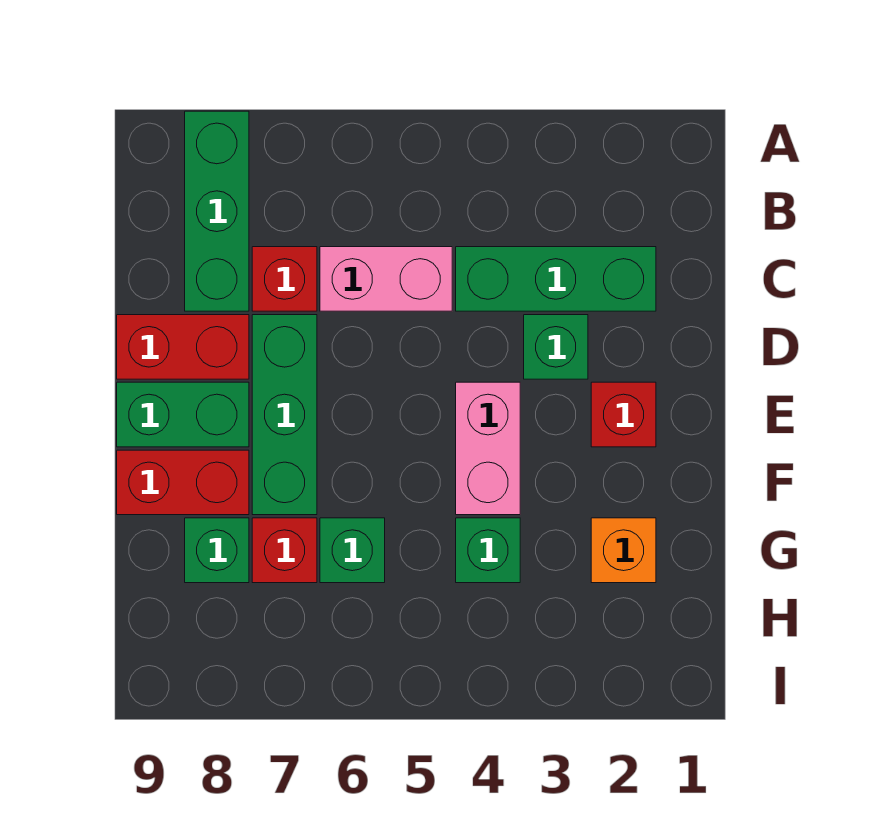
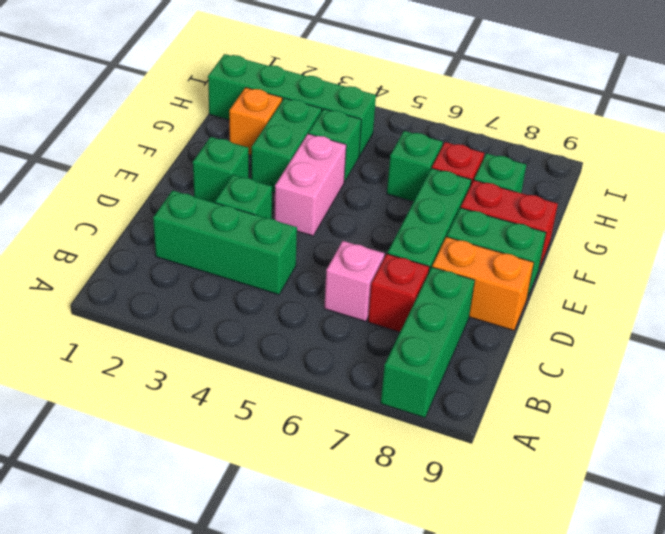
pink 1x2 brick [320,247,452,311] -> pink 1x1 brick [324,241,385,322]
red 1x2 brick [117,315,249,379] -> orange 1x2 brick [432,237,534,330]
red 1x1 brick [591,382,656,447] -> green 1x1 brick [193,137,249,203]
none -> green 1x2 brick [251,98,322,193]
none -> green 1x4 brick [208,54,376,156]

